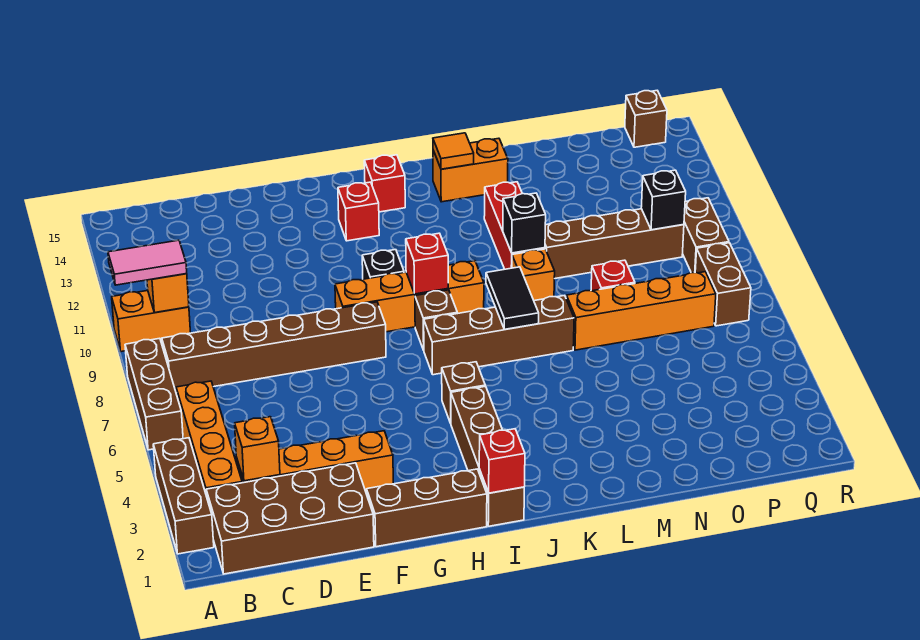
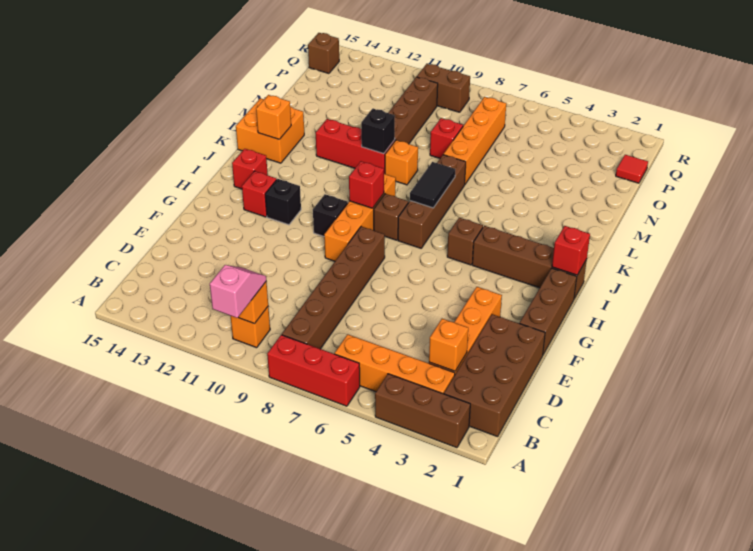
brown 1x3 brick [125,338,183,450] -> red 1x3 brick [267,335,360,406]
orange 1x2 brick [112,291,191,352] -> orange 1x1 brick [231,307,270,348]
pink 1x2 tile [108,240,187,285] -> pink 1x2 slope [210,265,266,318]
black 1x2 tile [486,267,539,329] -> black 1x2 tile turned to [410,162,455,208]
orange 1x2 brick [433,138,508,202] -> orange 2x2 brick [236,98,304,163]
orange 1x1 tile [433,133,474,169] -> orange 1x1 brick [256,95,291,139]
none -> red 1x1 tile [616,155,648,183]
black 1x1 brick [641,170,686,230] -> black 1x1 brick moved to [265,179,301,225]
brown 1x2 brick [695,243,751,326] -> none

